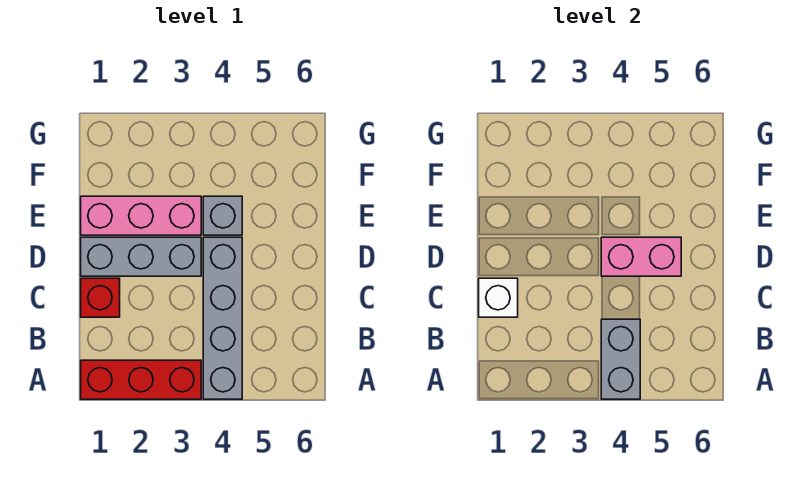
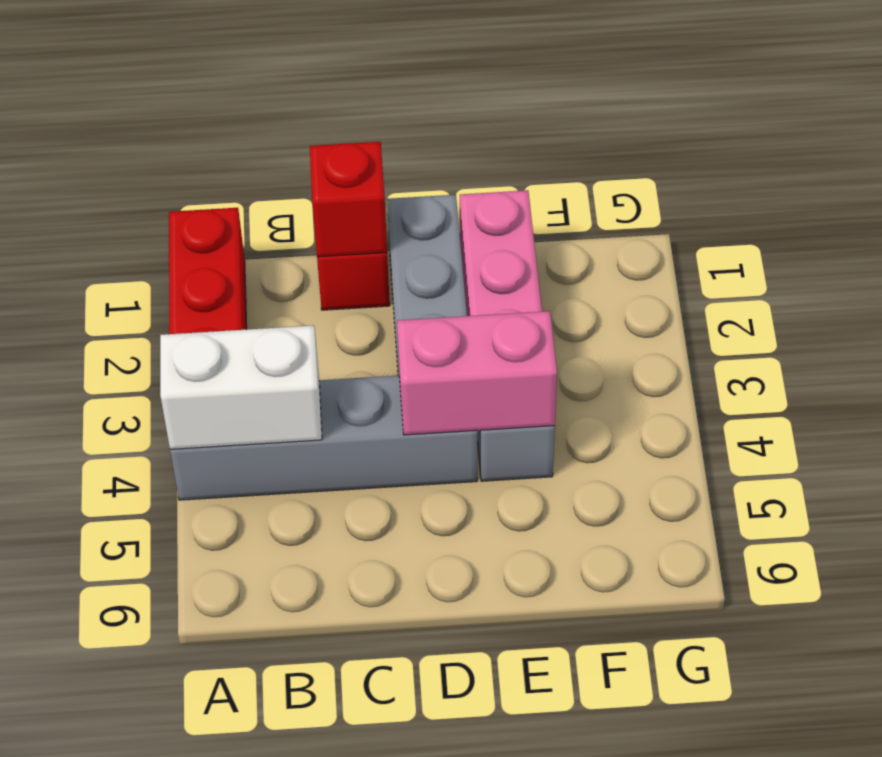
grey 1x2 brick [601,319,640,399] -> white 1x2 brick [160,325,322,449]
white 1x1 brick [479,278,518,317] -> red 1x1 brick [310,142,387,257]
pink 1x2 brick [601,237,681,276] -> pink 1x2 brick turned to [397,311,557,435]

